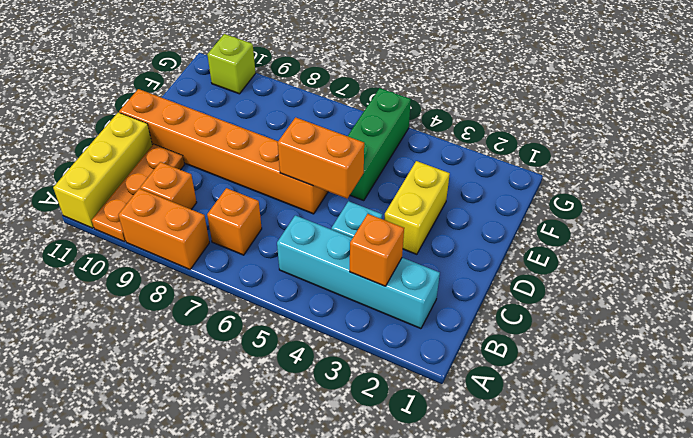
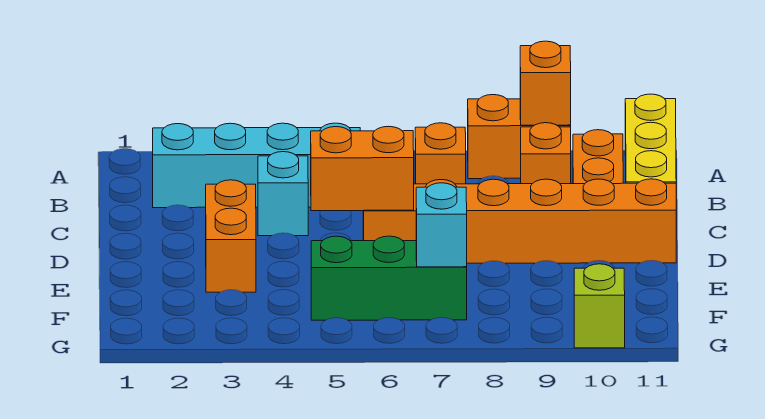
orange 1x1 brick [350,214,404,286] -> orange 1x1 brick moved to [520,41,571,125]
yellow 1x2 brick [384,161,450,254] -> orange 1x2 brick [206,180,256,292]
green 1x3 brick [348,88,411,201] -> green 1x3 brick turned to [311,236,467,320]
none -> cyan 1x1 brick [416,183,467,267]

